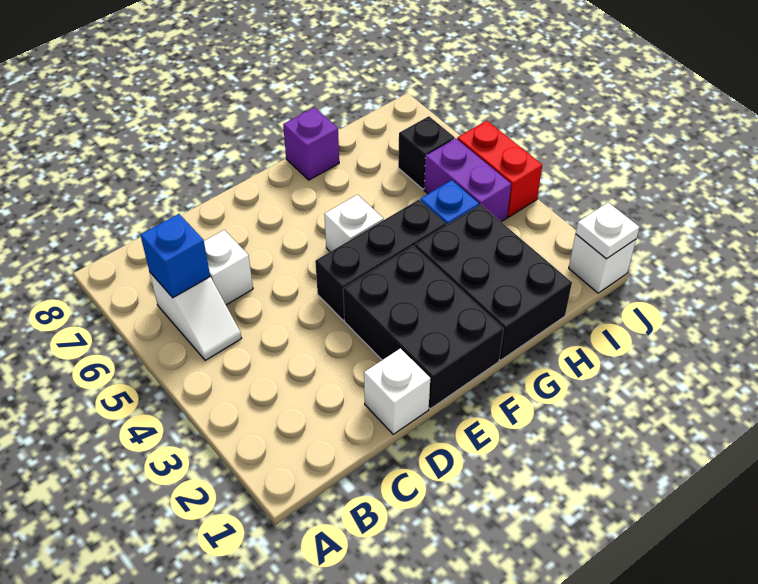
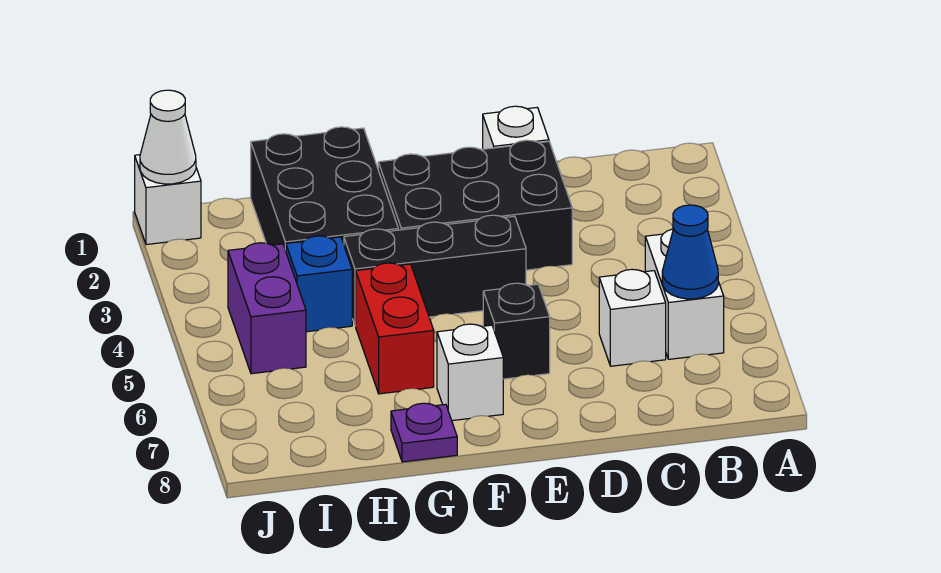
white 1x2 slope [150,273,242,360] -> white 1x2 brick [645,229,724,359]
blue 1x1 brick [141,214,210,298] -> blue 1x1 cone [662,205,718,299]
black 2x3 brick [343,246,504,409] -> black 2x3 brick turned to [378,140,572,270]
white 1x1 brick [324,195,383,252] -> white 1x1 brick moved to [437,324,503,421]
purple 1x1 brick [283,108,339,180] -> purple 1x1 plate [391,403,457,462]
black 1x1 brick [398,116,455,189] -> black 1x1 brick moved to [483,283,550,379]
white 1x1 plate [576,202,639,259] -> white 1x1 cone [140,90,196,184]
red 1x2 brick [457,121,542,217] -> red 1x2 brick moved to [356,263,434,394]

